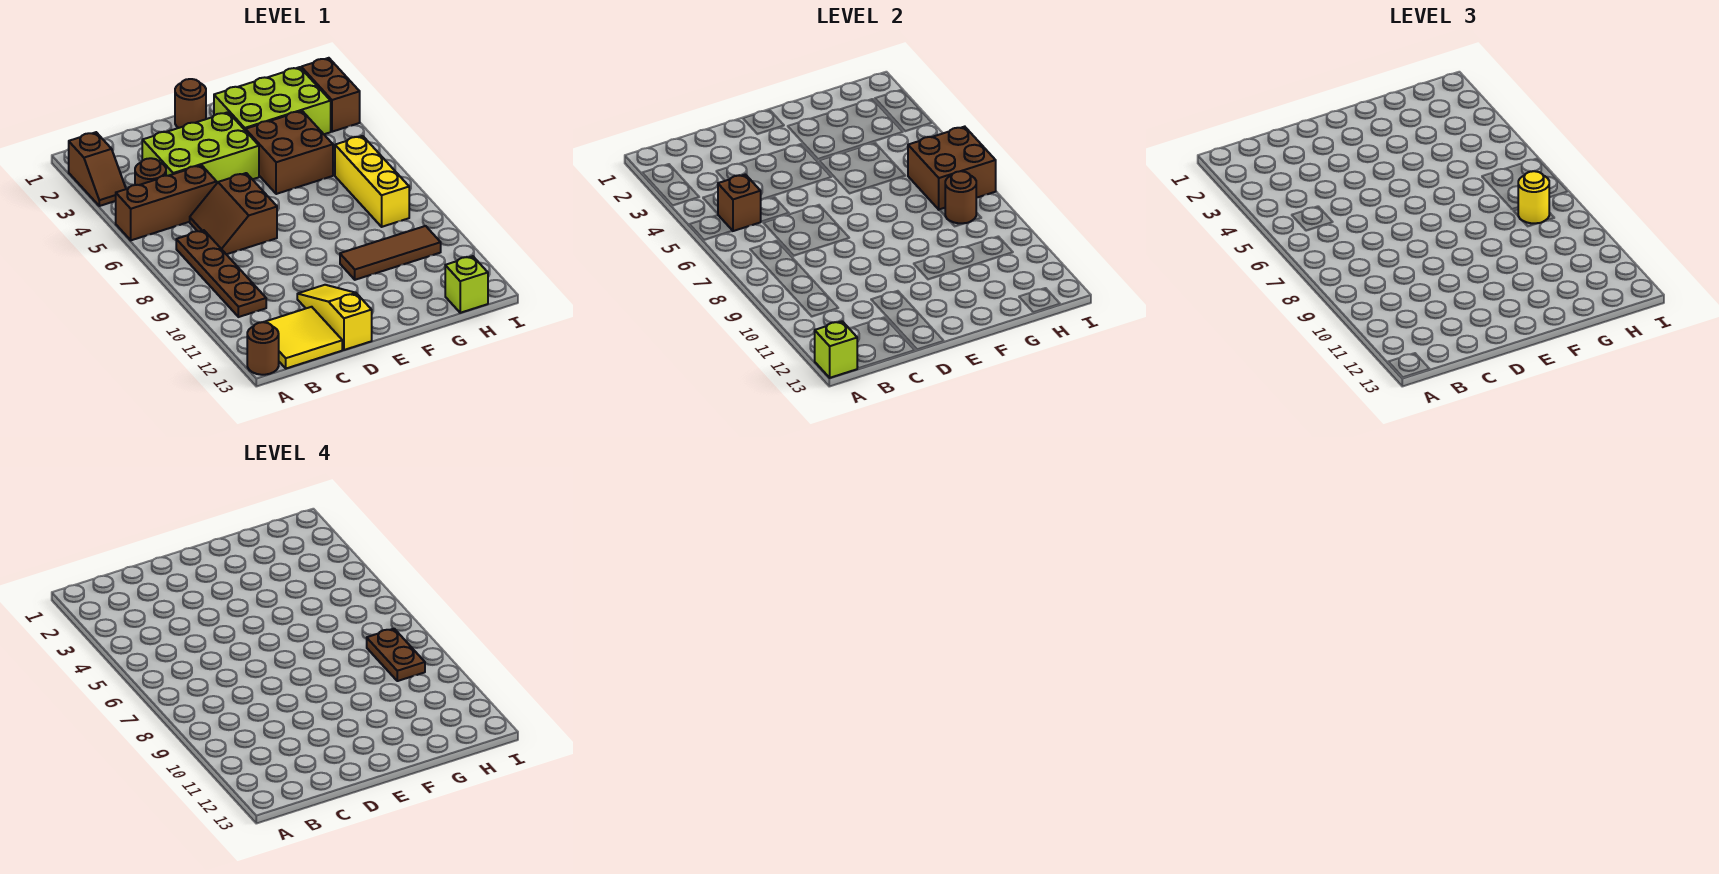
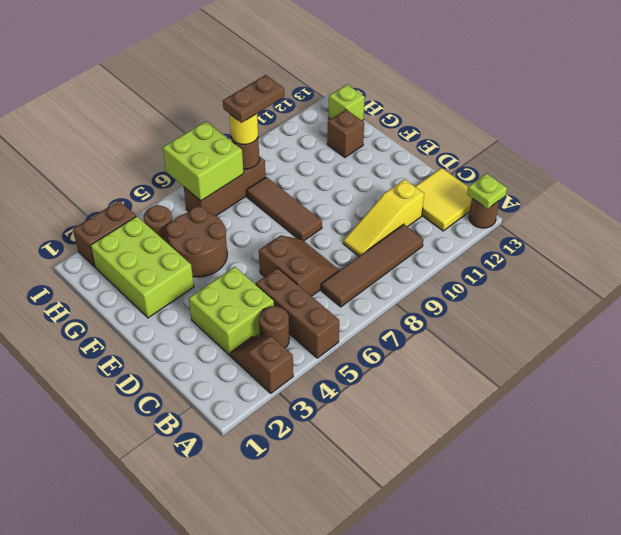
brown 1x2 slope [69,132,126,206] -> brown 1x2 slope turned to [230,336,293,393]
lime 1x1 brick [815,321,857,378] -> lime 1x1 plate [467,174,507,209]
brown 1x1 brick [718,174,761,231] -> brown 1x1 brick moved to [327,110,364,157]
brown 1x4 plate [176,230,266,317] -> brown 1x4 tile [321,224,423,307]
lime 2x3 brick [142,112,259,183] -> lime 2x2 brick [189,267,274,355]
brown 2x2 slope [190,173,277,254] -> brown 2x2 slope turned to [259,235,339,296]
yellow 1x3 slope [297,285,372,350] -> yellow 1x3 slope moved to [343,179,424,256]
brown 1x1 round brick [175,79,206,128] -> brown 1x1 round brick moved to [144,205,172,244]
brown 2x2 brick [245,111,333,194] -> brown 2x2 round brick [166,207,227,277]
brown 1x3 tile [340,226,441,280] -> brown 1x3 tile moved to [247,177,322,241]
yellow 1x3 brick [335,136,409,227] -> brown 1x3 brick [184,156,266,216]
brown 2x2 brick [908,127,996,210] -> lime 2x2 brick [163,121,244,201]

